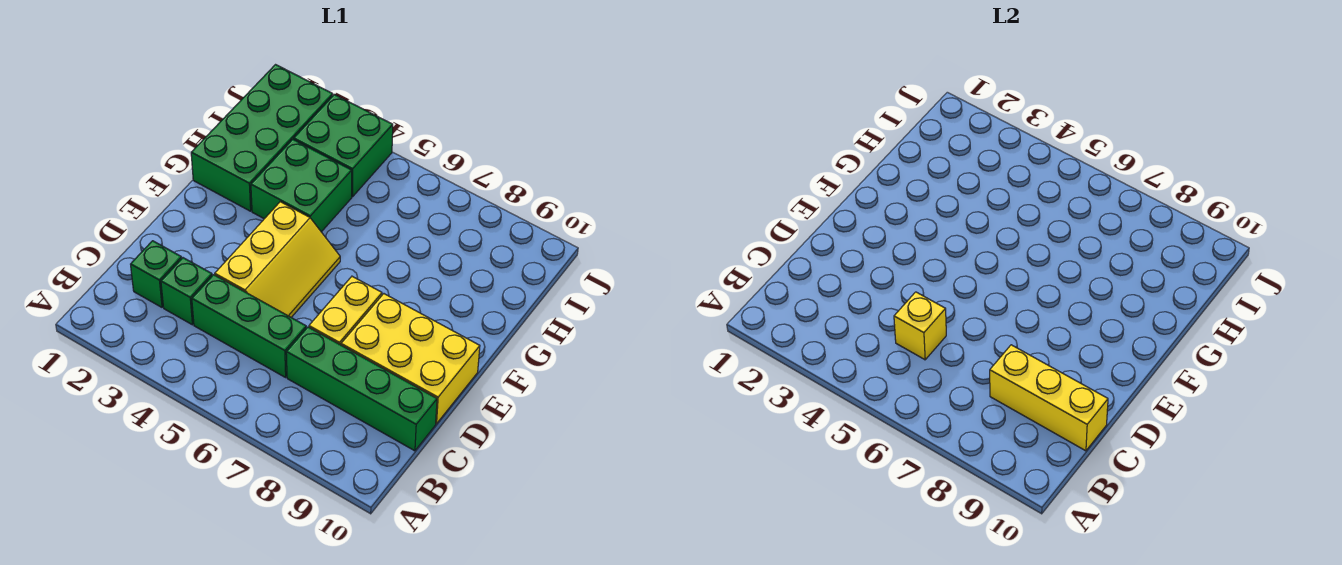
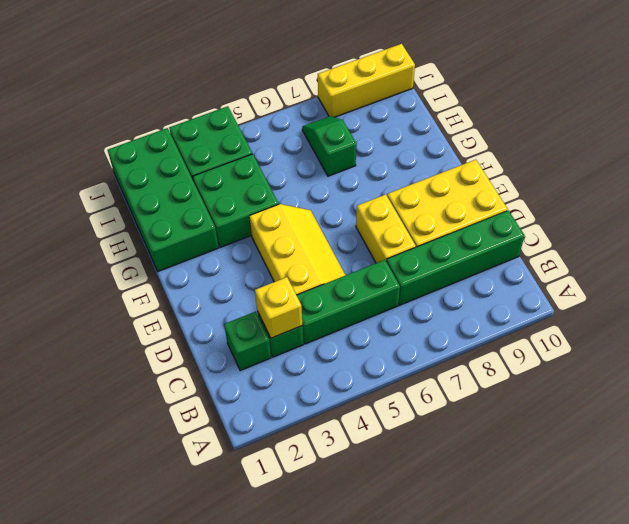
yellow 1x1 brick [894,292,946,360] -> yellow 1x1 brick moved to [255,277,302,338]
yellow 1x3 brick [990,345,1108,451] -> yellow 1x3 brick moved to [318,44,415,118]
none -> green 1x2 slope [302,116,356,176]

